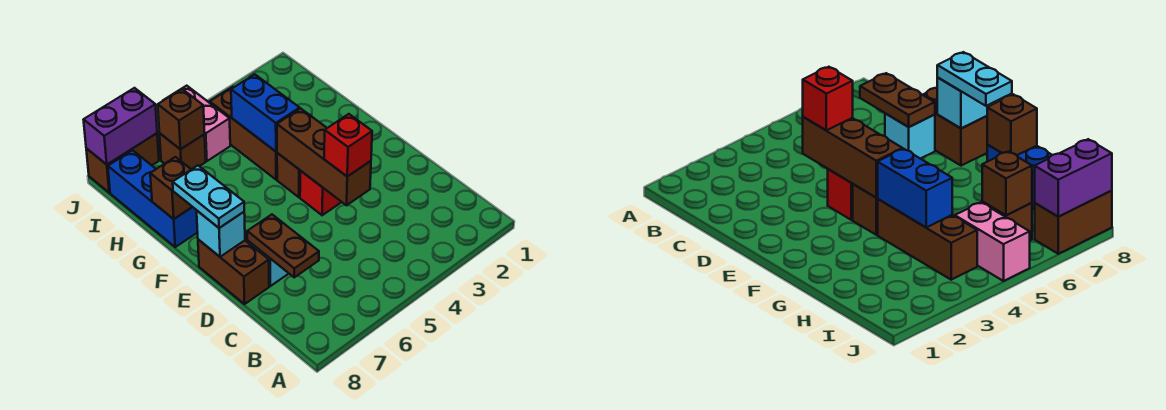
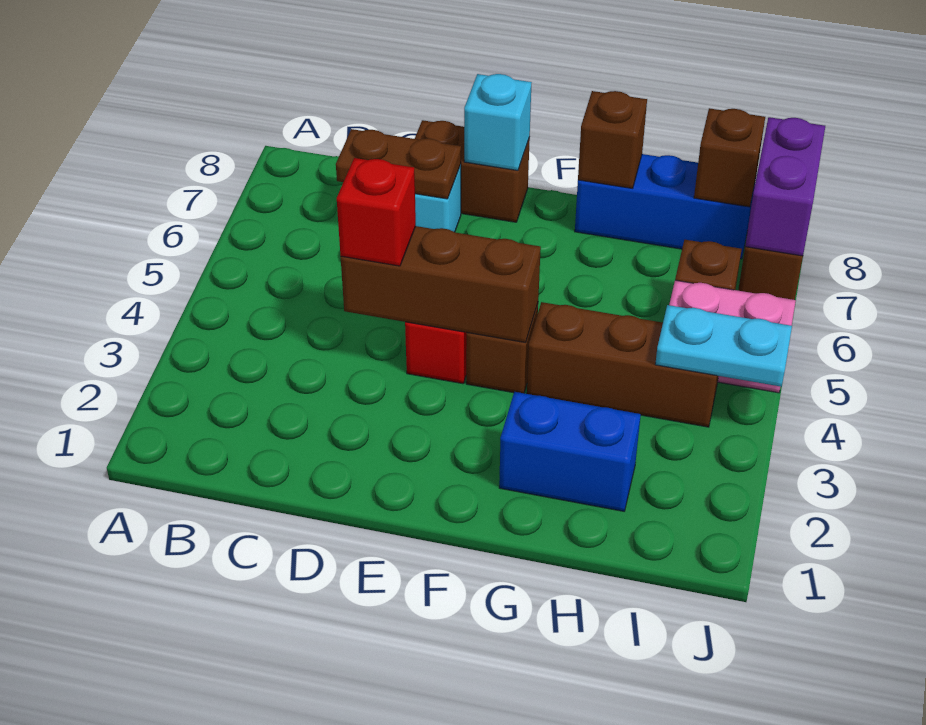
cyan 1x2 plate [173,166,244,228] -> cyan 1x2 plate moved to [655,305,792,387]
blue 1x2 brick [231,74,300,151] -> blue 1x2 brick moved to [499,392,641,511]
brown 1x1 brick [158,89,205,149] -> brown 1x1 brick moved to [694,108,765,207]

